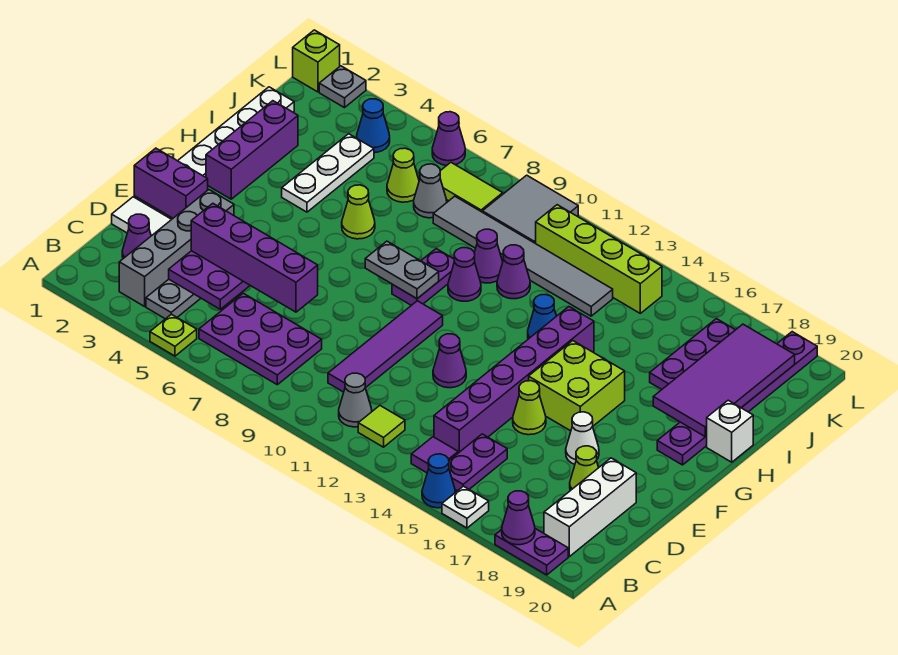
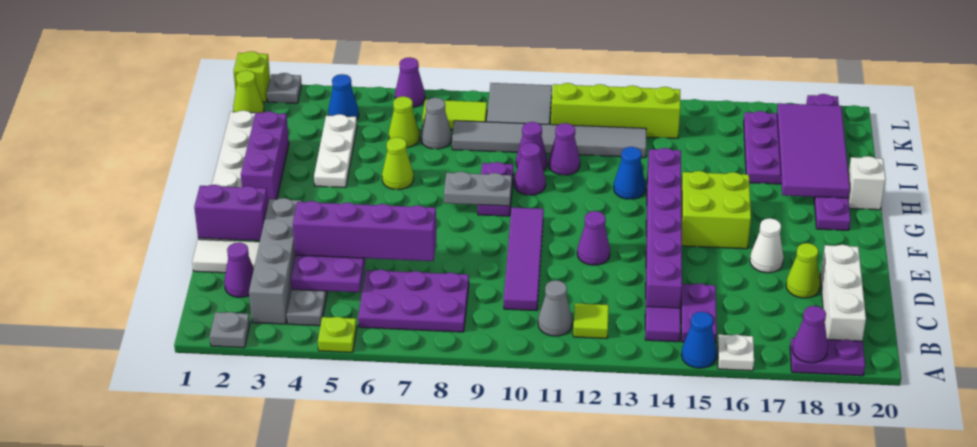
none -> grey 1x1 plate [210,312,250,348]
lime 1x1 cone [513,381,546,435] -> lime 1x1 cone moved to [233,70,264,113]

